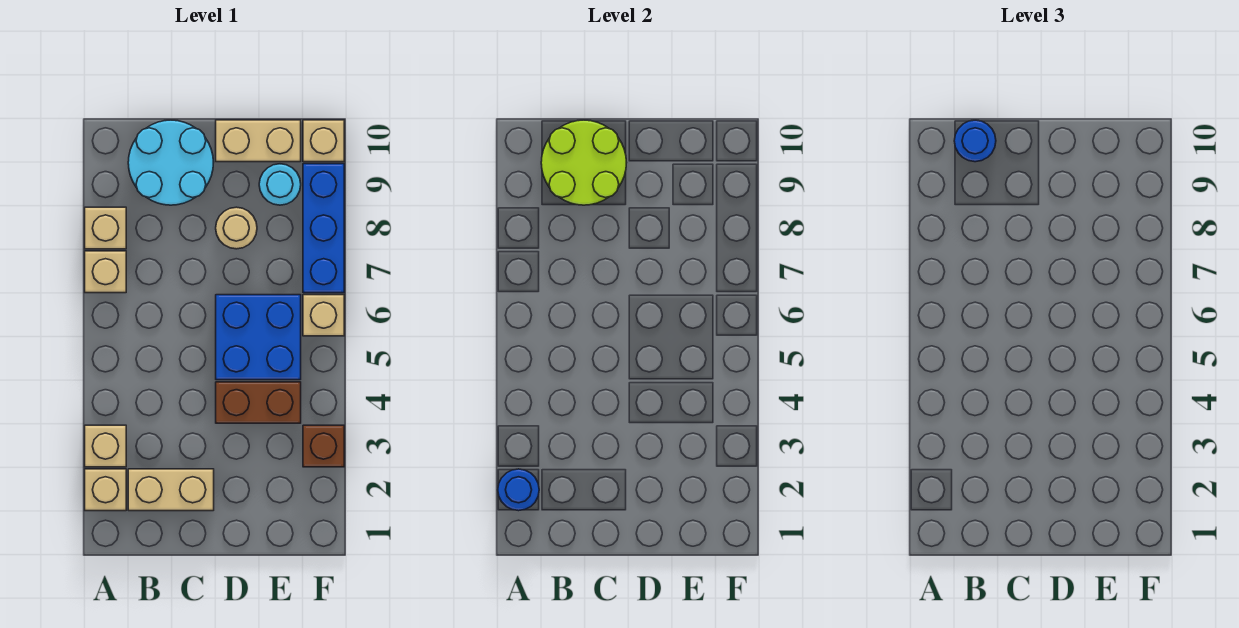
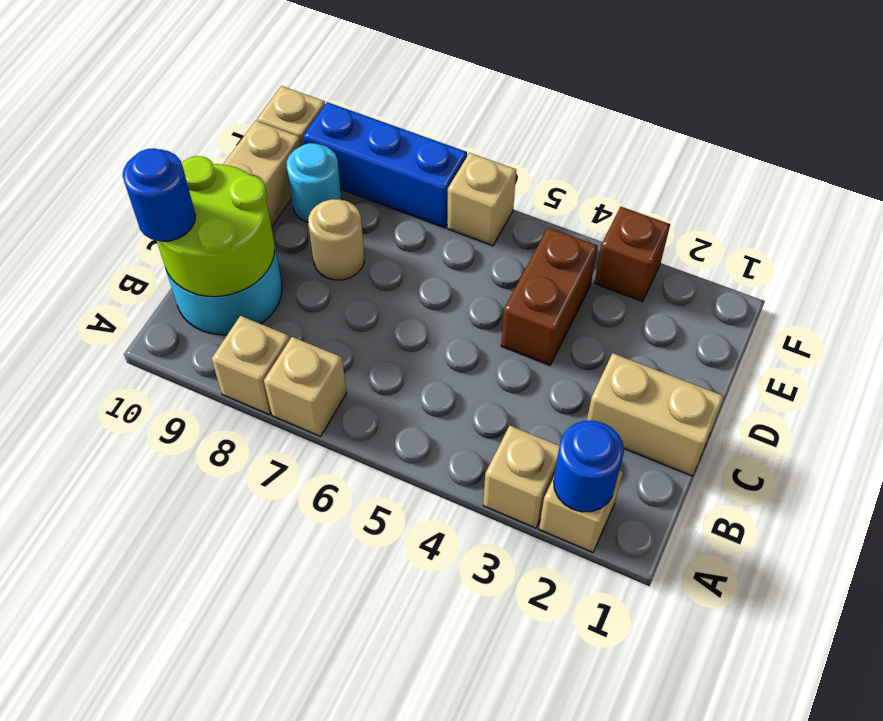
tan 1x2 brick [128,469,214,511] -> tan 1x2 brick turned to [587,353,724,476]
blue 2x2 brick [216,295,301,380] -> none

